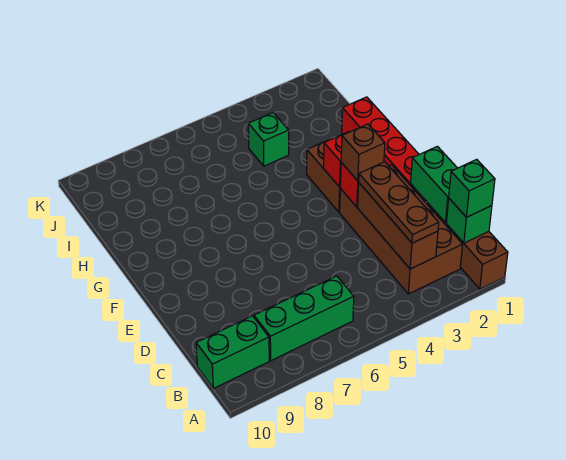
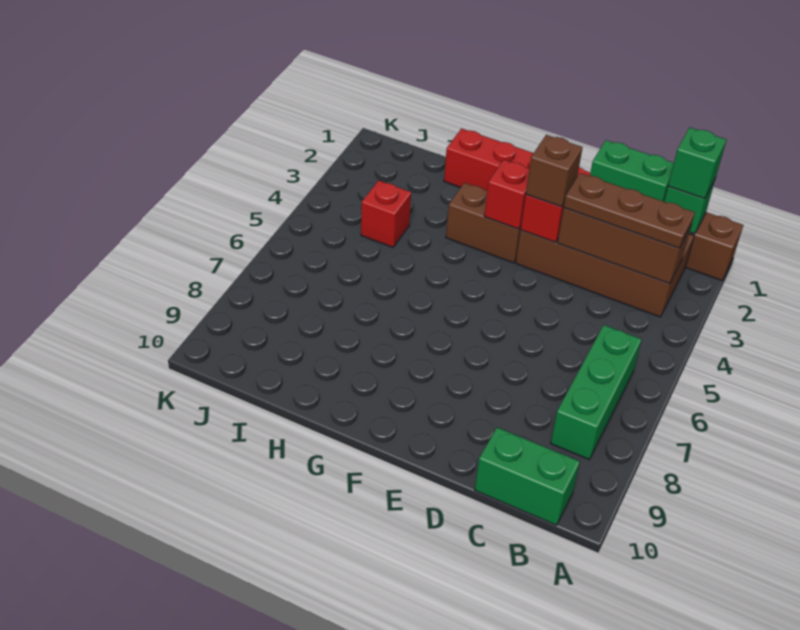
green 1x2 brick [196,316,269,388] -> green 1x2 brick turned to [475,427,580,525]
green 1x1 brick [248,113,289,166] -> red 1x1 brick [361,180,411,247]

